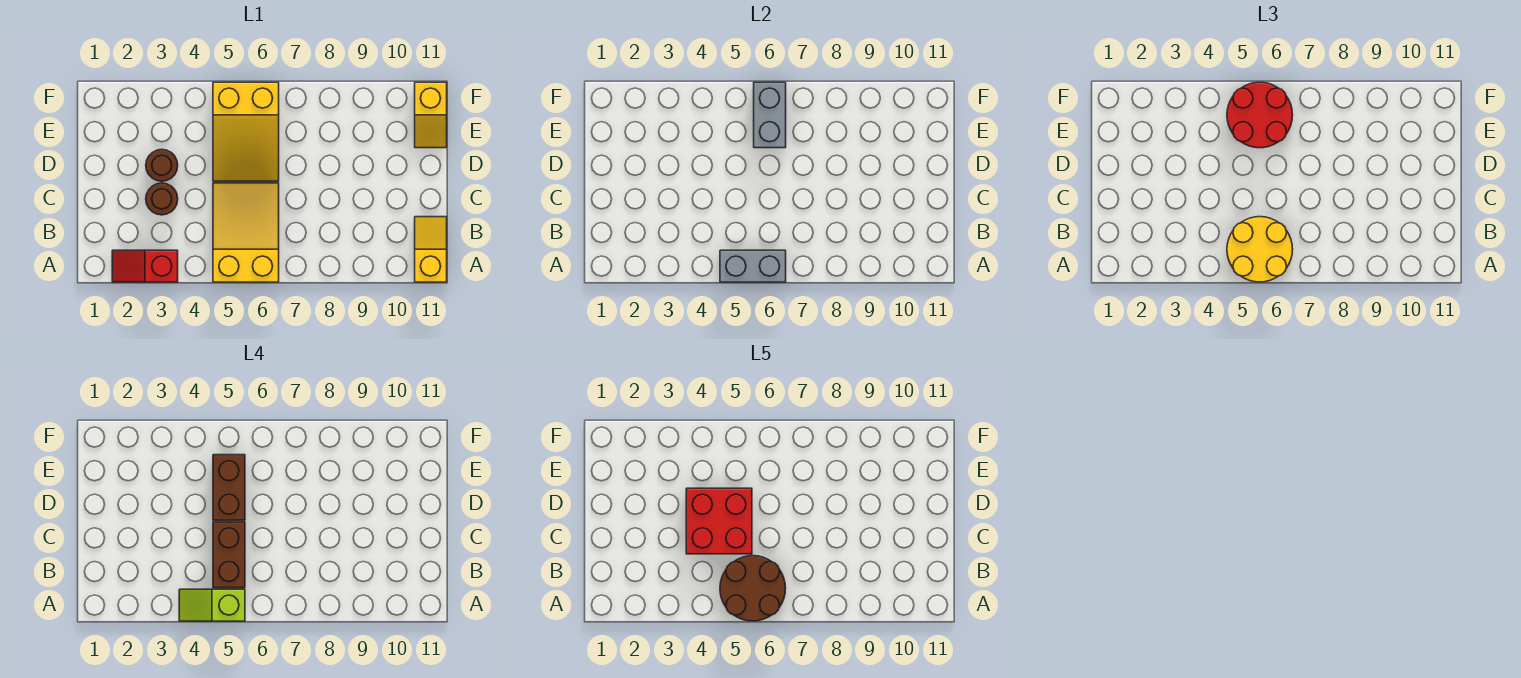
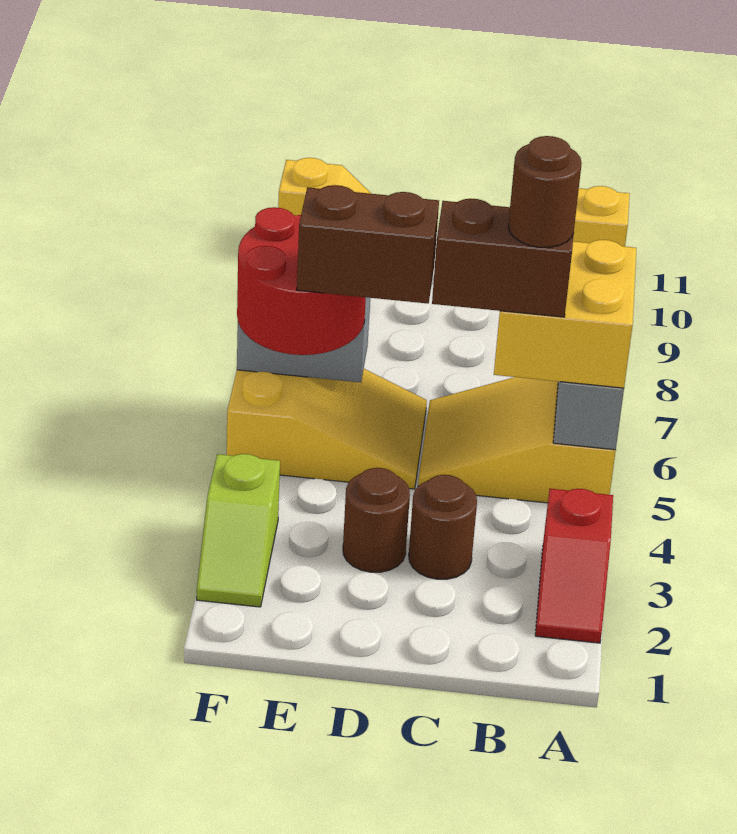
lime 1x2 slope [179,589,245,621] -> lime 1x2 slope moved to [197,454,280,607]
yellow 2x2 round brick [1227,217,1293,282] -> yellow 2x2 brick [494,240,636,388]
brown 2x2 round brick [720,556,786,621] -> brown 1x1 round brick [508,136,582,247]
red 2x2 brick [686,488,752,554] -> none

